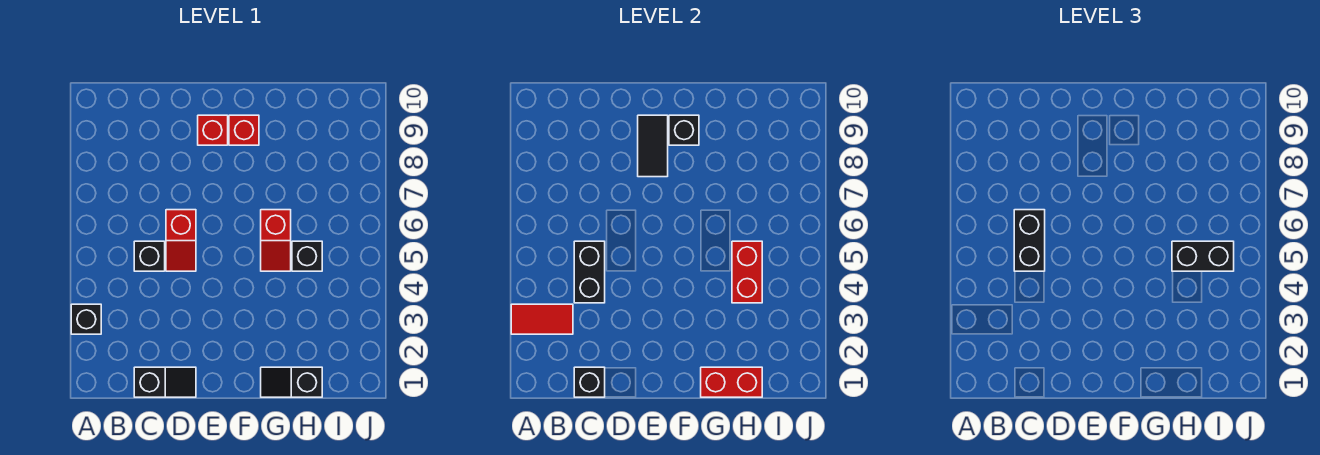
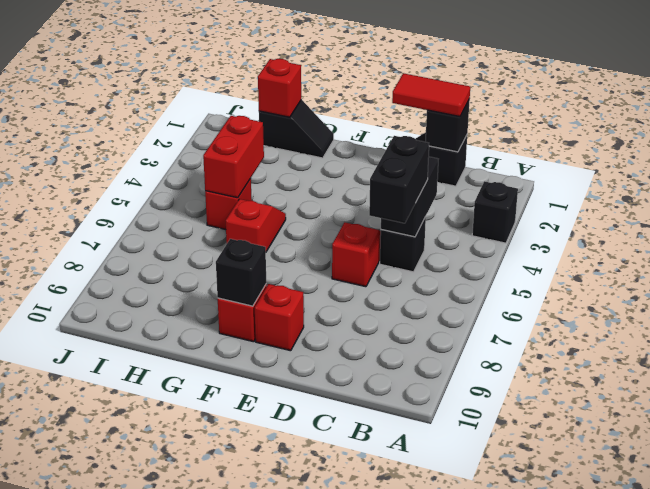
red 1x2 tile [511,304,573,334] -> red 1x2 tile moved to [392,73,470,116]
black 1x2 tile [638,115,668,177] -> none
red 1x2 brick [701,367,762,397] -> red 1x1 brick [258,59,301,117]
black 1x1 brick [292,241,322,271] -> red 1x1 brick [205,179,252,229]
black 1x2 brick [1172,241,1234,271] -> none

